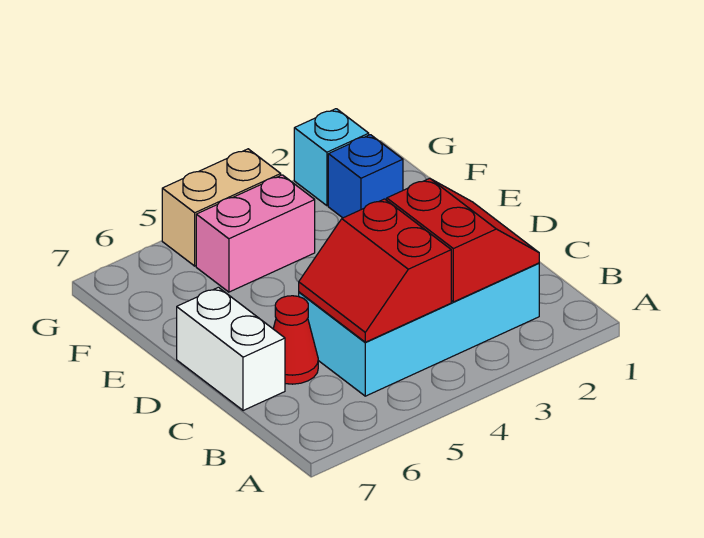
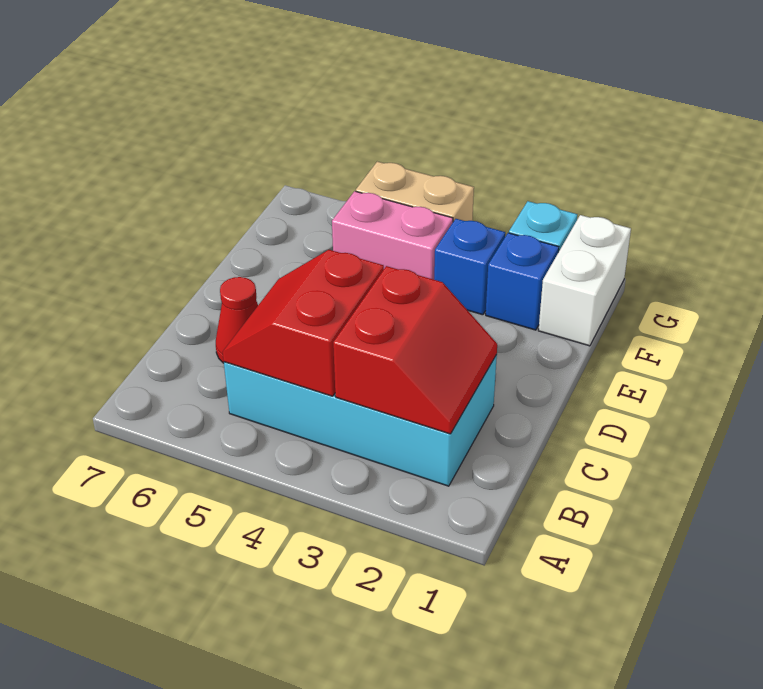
white 1x2 brick [177,287,285,411] -> white 1x2 brick moved to [538,215,631,346]
none -> blue 1x1 brick [434,219,505,315]

